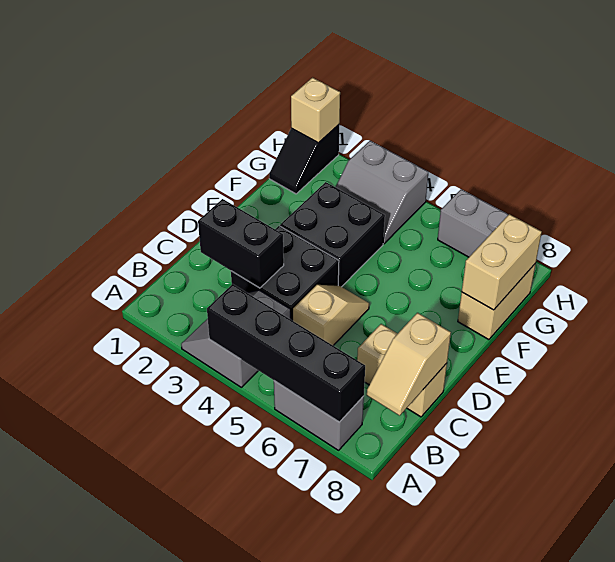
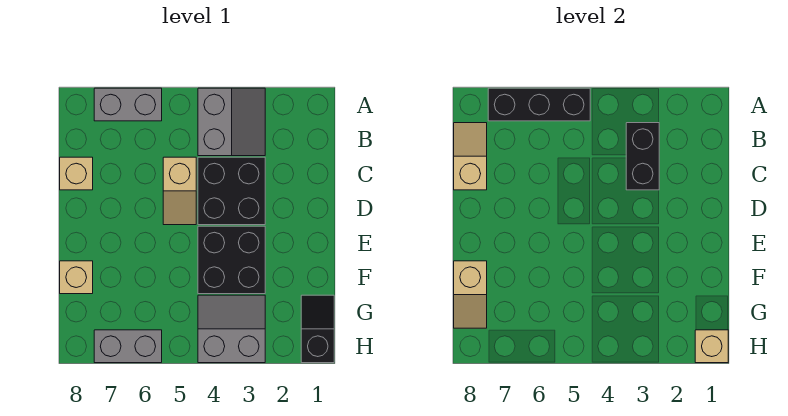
black 1x4 brick [207,284,365,422] -> black 1x3 brick [488,88,590,121]
black 1x2 brick [198,199,284,288] -> black 1x2 brick turned to [626,123,659,190]
tan 1x2 brick [357,324,447,417] -> tan 1x1 brick [60,157,93,190]
tan 1x2 brick [458,263,536,340] -> tan 1x1 brick [60,261,93,294]
tan 1x2 brick [462,214,542,310] -> tan 1x2 slope [454,261,487,328]

